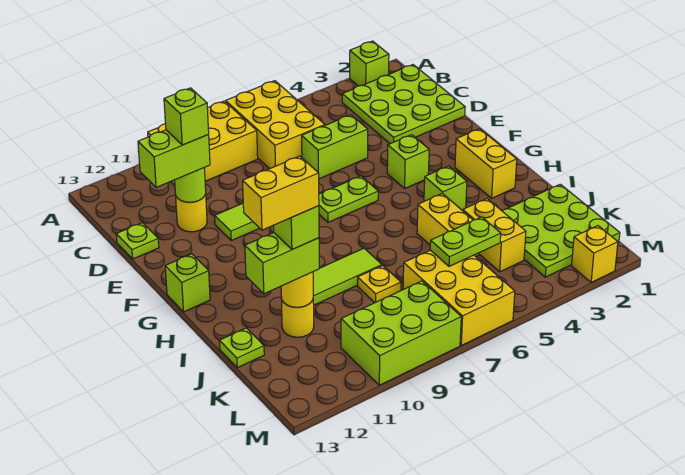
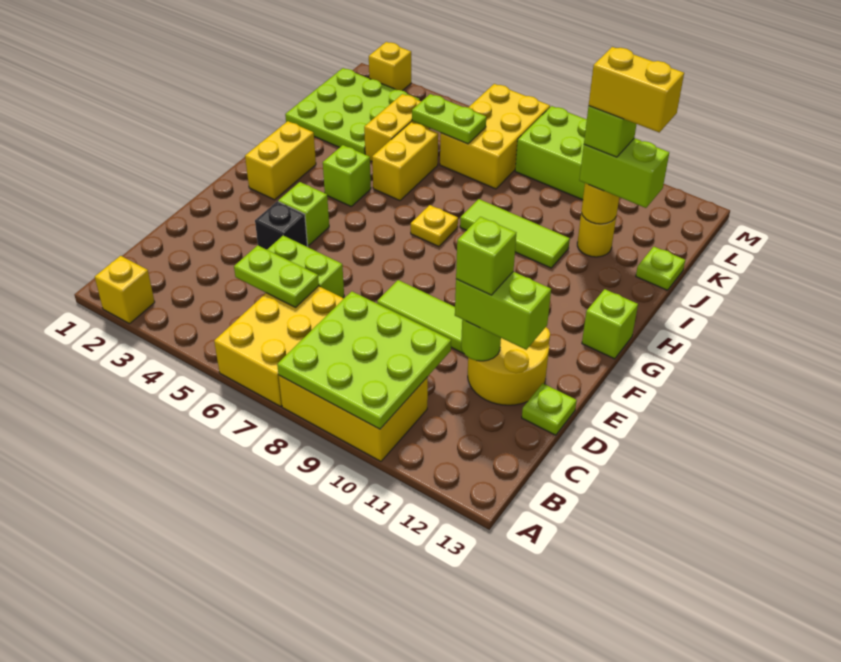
lime 1x1 brick [350,41,389,86] -> yellow 1x1 brick [95,256,155,324]
lime 3x3 plate [342,65,465,144] -> lime 3x3 plate moved to [277,291,451,429]
yellow 1x1 round brick [176,194,207,232] -> yellow 2x2 round brick [468,327,550,405]
none -> black 1x1 brick [255,201,308,250]
lime 1x2 plate [319,176,378,222] -> lime 1x2 plate moved to [234,245,319,307]
yellow 1x1 plate [358,265,401,303] -> yellow 1x1 plate moved to [411,205,458,247]

